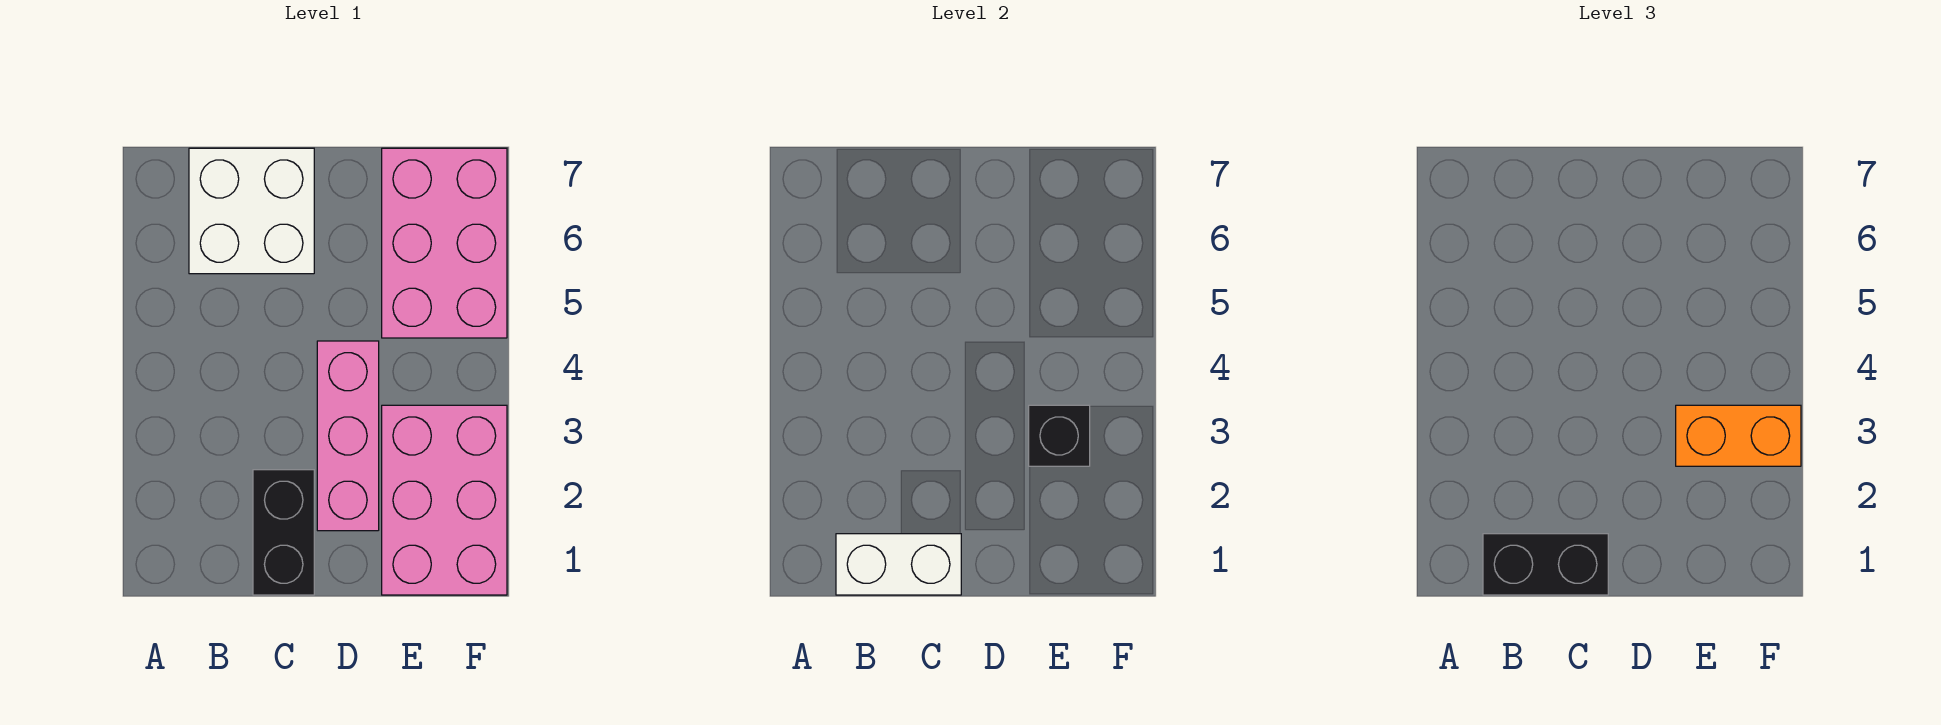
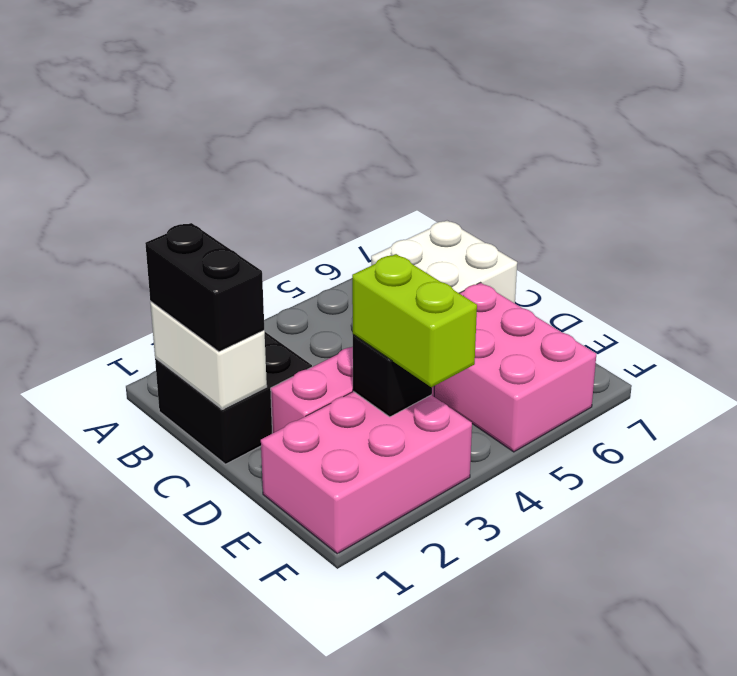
black 1x2 brick [253,470,314,595] -> black 2x2 brick [155,332,312,464]
orange 1x2 brick [1676,405,1801,466] -> lime 1x2 brick [352,254,477,387]
pink 2x3 brick [382,148,507,338] -> pink 2x3 brick turned to [434,283,596,452]

